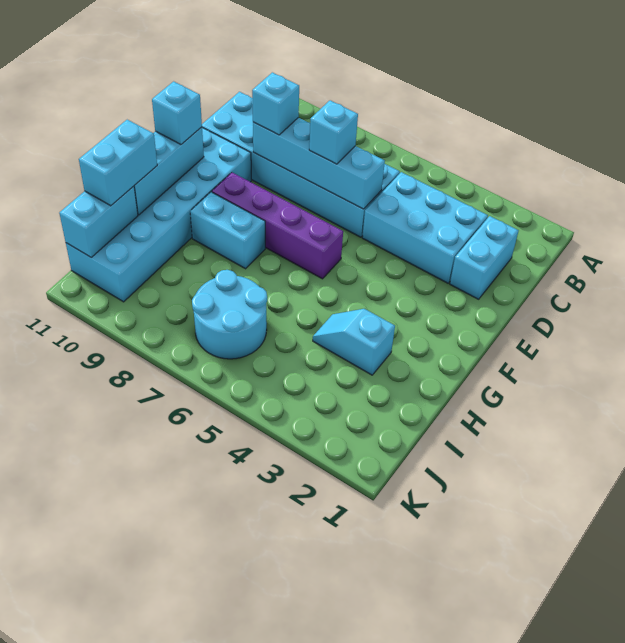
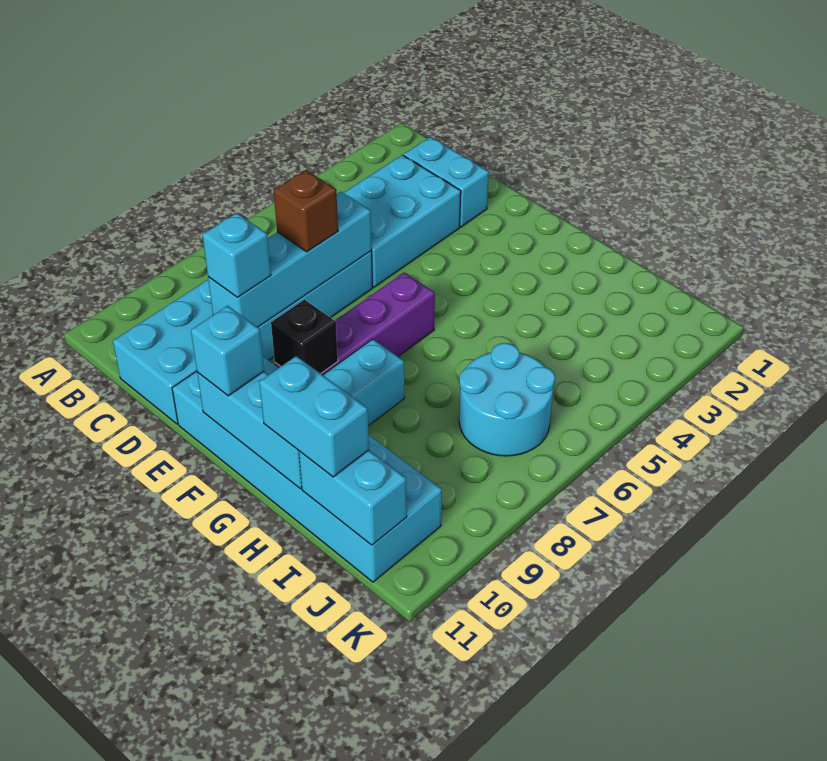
cyan 1x1 brick [309,100,358,164] -> brown 1x1 brick [274,170,338,252]
none -> black 1x1 brick [271,300,338,374]
cyan 1x2 slope [313,309,395,375] -> none

